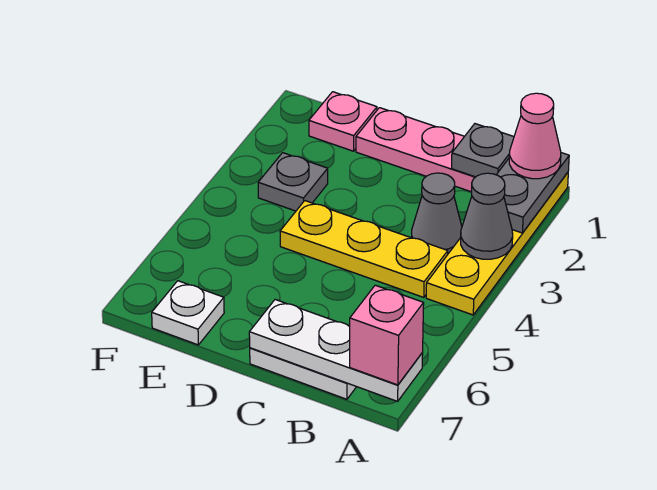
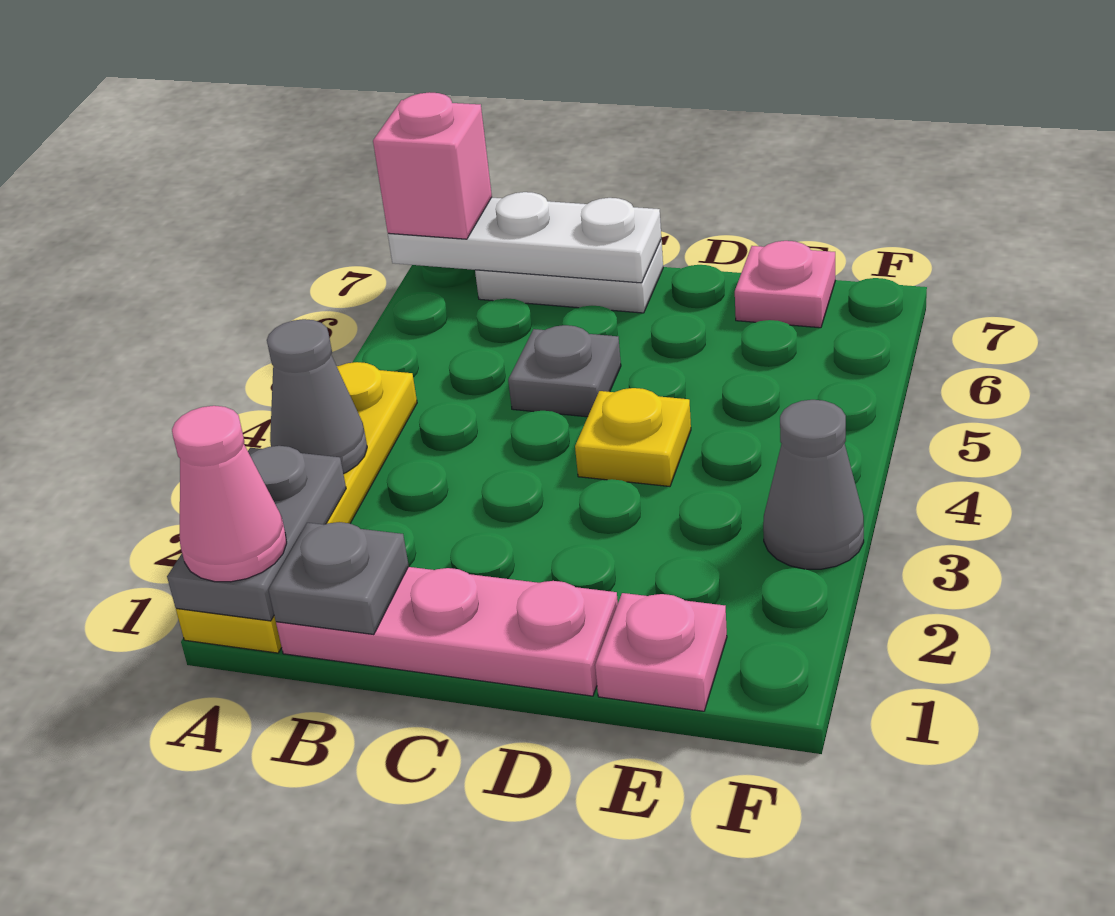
grey 1x1 cone [411,173,462,254] -> grey 1x1 cone moved to [763,400,864,569]
yellow 1x3 plate [280,201,448,297] -> yellow 1x1 plate [575,388,691,486]
grey 1x1 plate [258,153,328,211] -> grey 1x1 plate moved to [508,325,621,417]
white 1x1 plate [152,281,224,345] -> pink 1x1 plate [735,241,835,328]

